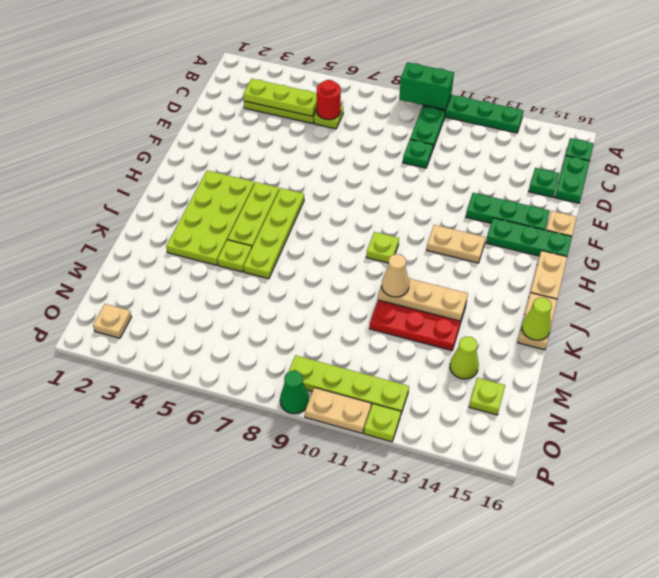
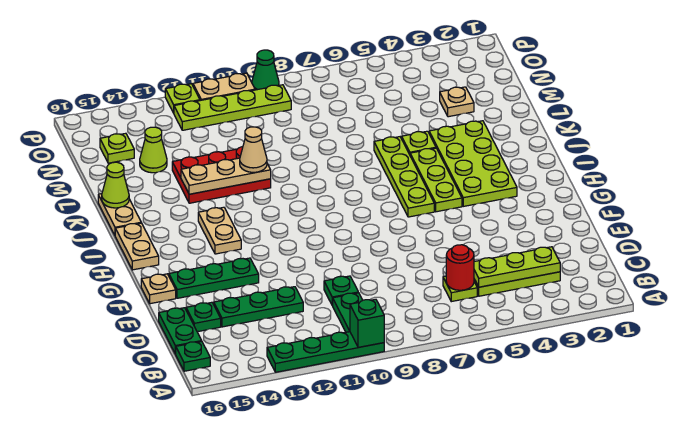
green 1x2 brick [399,62,454,110] -> green 1x1 brick [350,299,384,347]
green 1x3 plate [486,218,572,257] -> green 1x3 plate moved to [214,287,303,327]
tan 1x2 plate [427,225,486,263] -> tan 1x2 plate turned to [198,207,241,254]
lime 1x1 plate [366,232,399,263] -> none
tan 1x1 plate [93,304,131,338] -> tan 1x1 plate moved to [440,87,474,117]

